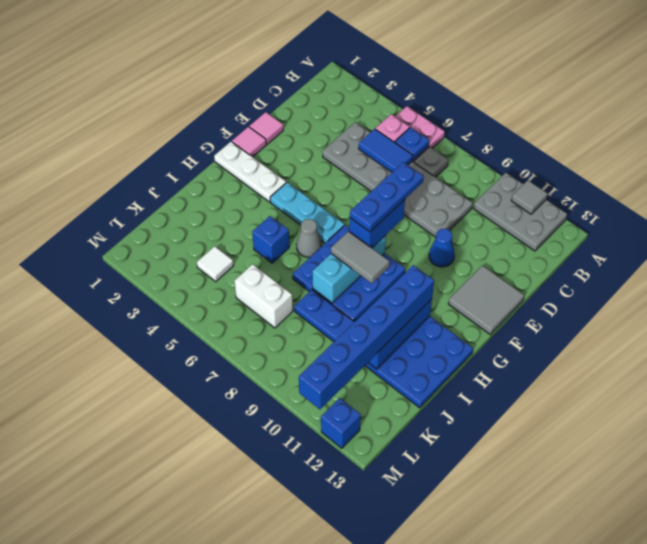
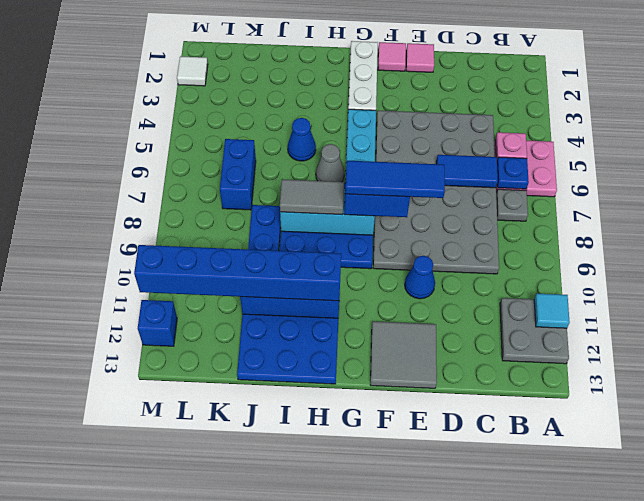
grey 2x3 plate [474,173,567,251] -> grey 2x2 plate [500,298,569,364]
grey 1x1 tile [511,180,548,214] -> cyan 1x1 tile [534,294,570,328]
grey 2x6 plate [322,122,473,237] -> grey 4x6 plate [373,110,499,274]
blue 1x2 tile [359,129,413,172] -> blue 1x2 tile turned to [436,155,498,188]
blue 1x3 plate [350,162,423,232] -> blue 1x3 tile [345,161,445,198]
grey 1x2 tile [331,231,390,283] -> grey 1x2 tile turned to [280,179,344,215]
blue 1x1 brick [252,216,289,263] -> blue 1x1 cone [288,118,316,161]
white 1x1 tile [197,246,234,282] -> white 1x1 tile moved to [177,56,208,86]
white 1x2 brick [235,264,293,328] -> blue 1x2 brick [220,139,256,210]

